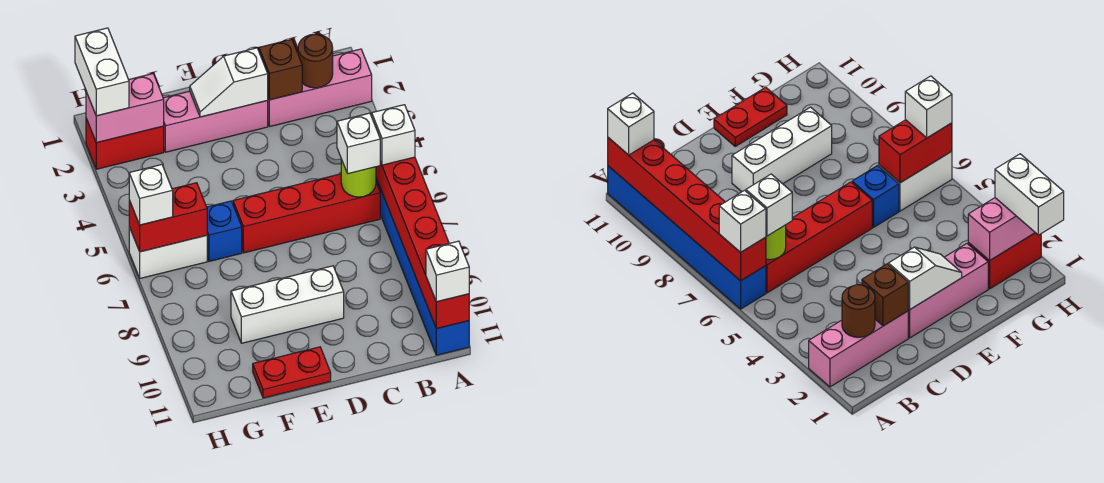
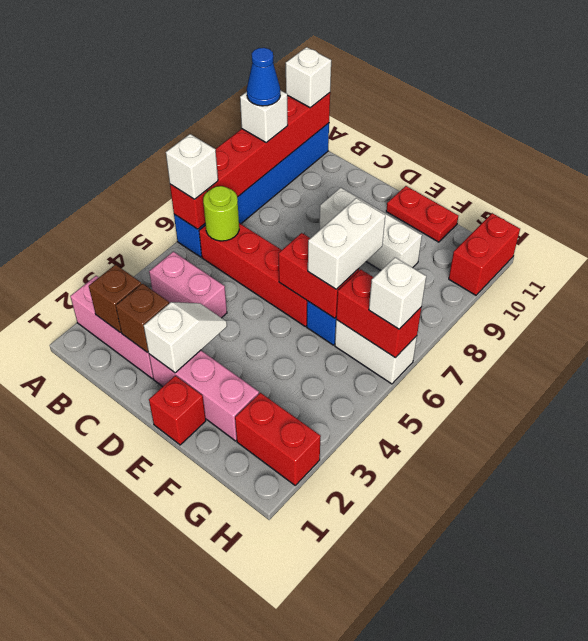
none -> blue 1x1 cone [247,48,280,106]
brown 1x1 round brick [298,34,333,88] -> brown 1x1 brick [89,265,141,332]
white 1x1 brick [337,113,380,173] -> white 1x1 brick moved to [240,90,288,143]
white 1x2 slope [190,48,268,117] -> white 1x2 slope turned to [144,302,227,373]
none -> red 1x1 brick [149,376,206,445]
none -> red 1x2 brick [279,233,359,318]
pink 1x2 brick [86,74,164,143] -> pink 1x2 brick moved to [149,252,227,318]
white 1x2 brick [75,28,129,116] -> white 1x2 brick moved to [308,198,385,289]
none -> red 1x2 brick [449,213,520,295]

